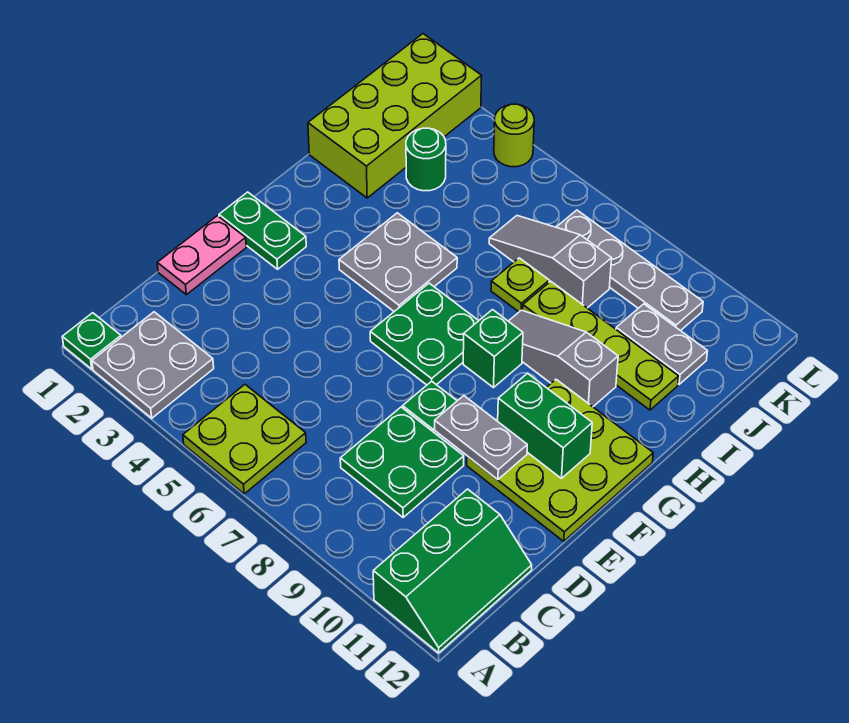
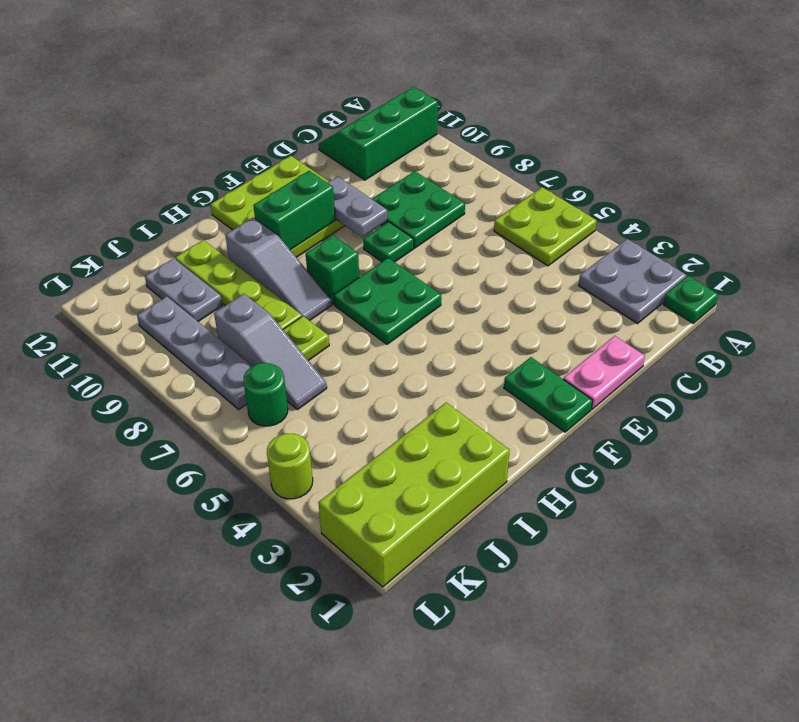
green 1x2 brick [498,374,592,478] -> green 1x2 brick turned to [253,171,335,250]
grey 2x2 plate [339,213,457,311] -> none
green 1x1 round brick [406,128,446,191] -> green 1x1 round brick moved to [243,363,288,426]

